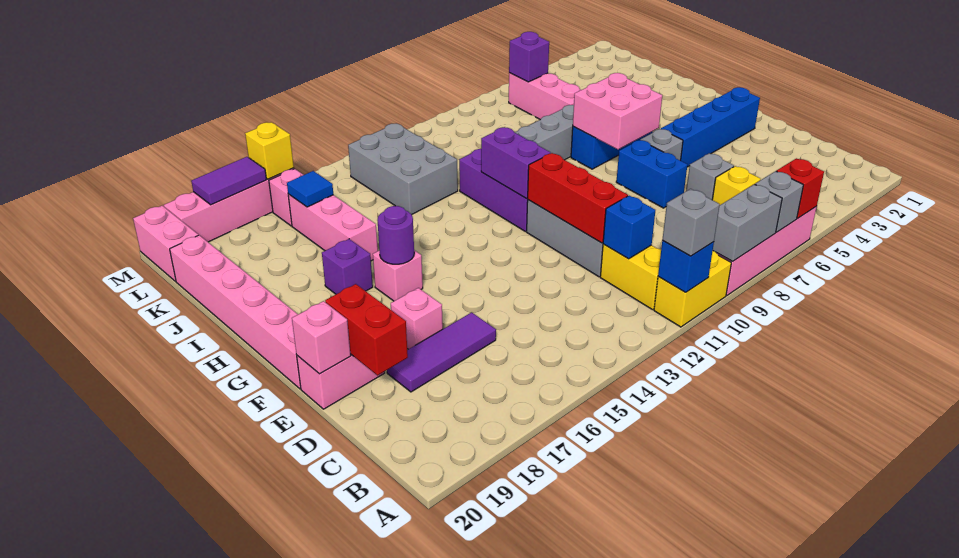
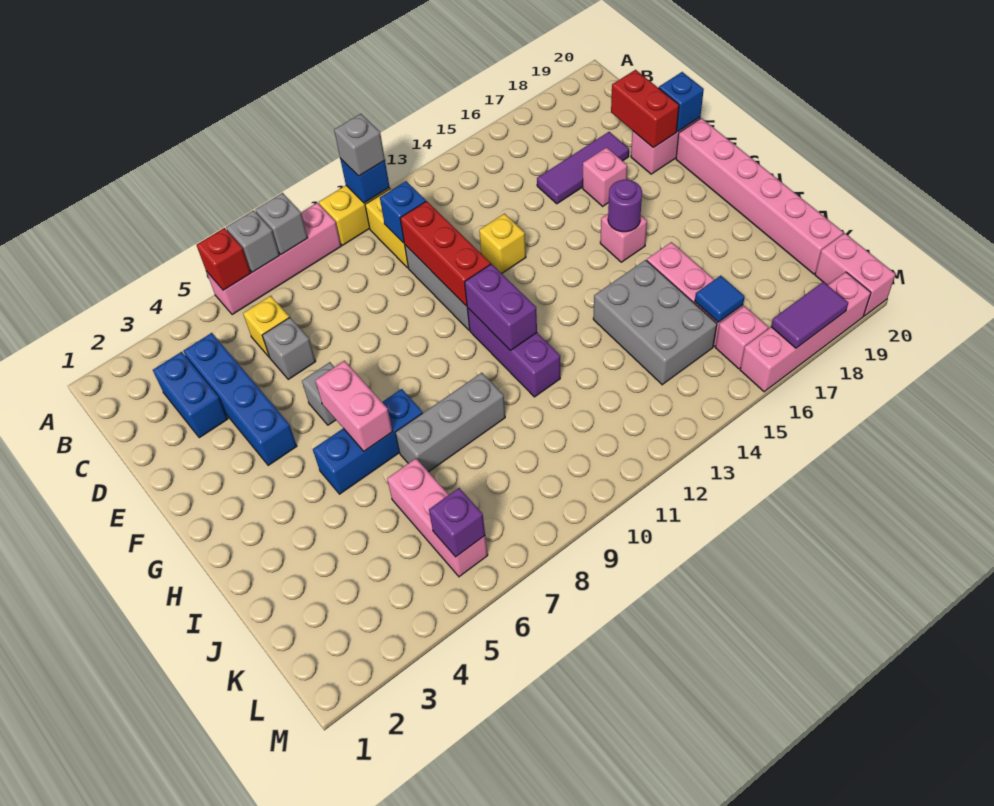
grey 1x2 brick [713,184,782,261] -> grey 1x1 brick [255,193,307,254]
blue 1x2 brick [616,140,687,208] -> blue 1x2 brick moved to [153,352,228,438]
pink 1x1 brick [292,301,351,374] -> blue 1x1 brick [659,72,704,131]
blue 1x4 brick [661,87,760,167] -> blue 1x4 brick turned to [184,333,297,466]
pink 2x2 brick [573,73,662,149] -> pink 1x2 brick [315,361,393,451]
purple 1x1 brick [322,239,373,294] -> none
grey 2x3 brick [348,124,458,214] -> grey 2x3 brick moved to [593,260,717,385]
yellow 1x1 brick [245,122,294,179] -> yellow 1x1 brick moved to [479,214,526,273]

